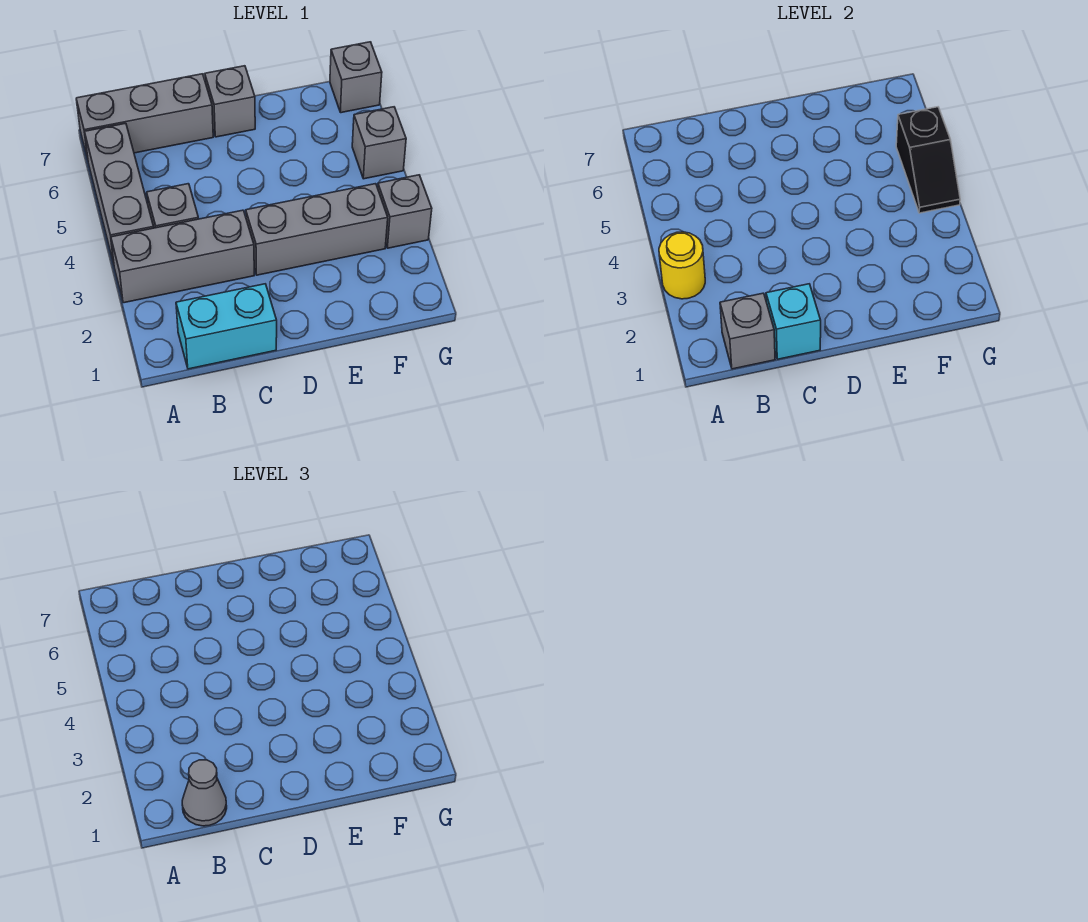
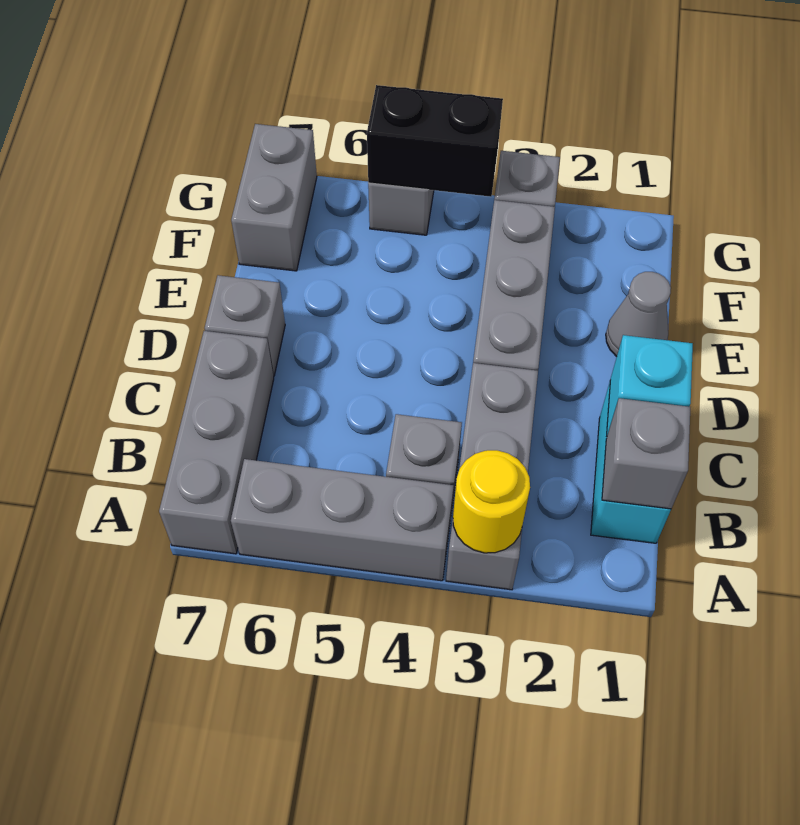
grey 1x1 cone [182,760,227,826] -> grey 1x1 cone moved to [606,272,671,357]
black 1x2 slope [896,107,960,213] -> black 1x2 brick [367,85,503,197]
grey 1x1 brick [330,42,382,113] -> grey 1x2 brick [231,124,317,271]

